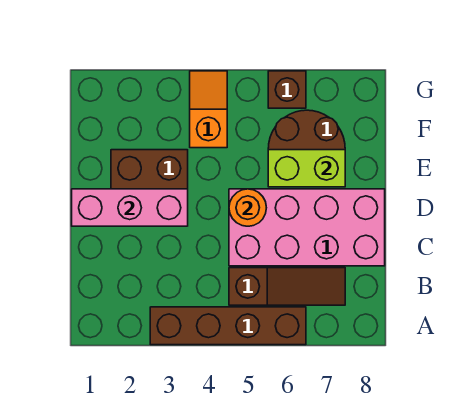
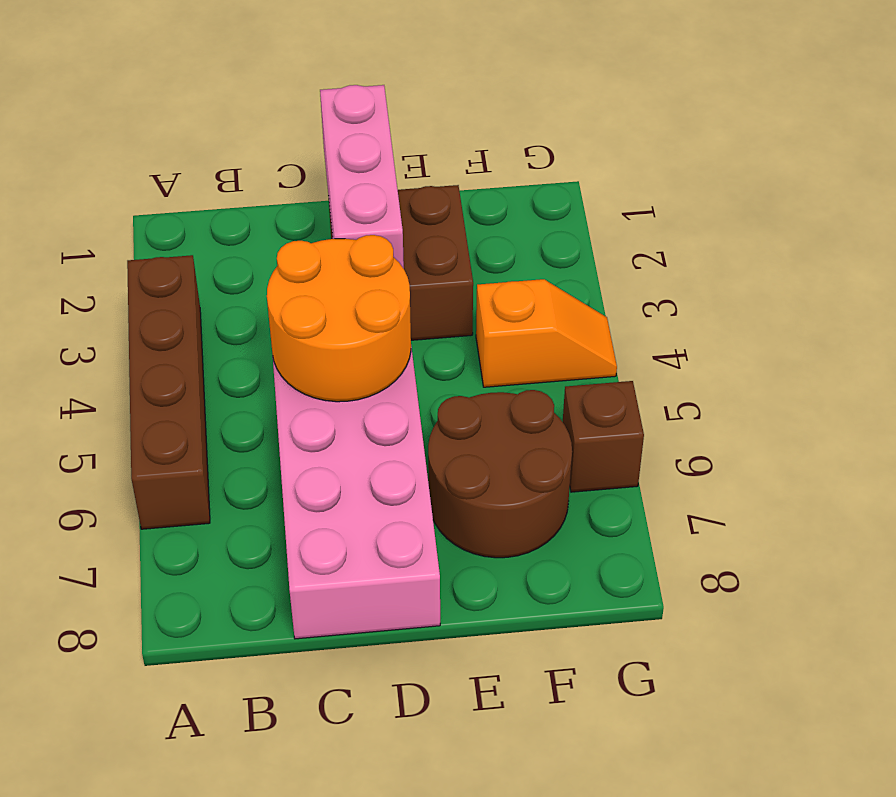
brown 1x3 slope [229,268,345,305] -> none
orange 1x1 round brick [229,189,266,226] -> orange 2x2 round brick [267,235,411,402]
lime 1x2 brick [268,150,345,187] -> none

